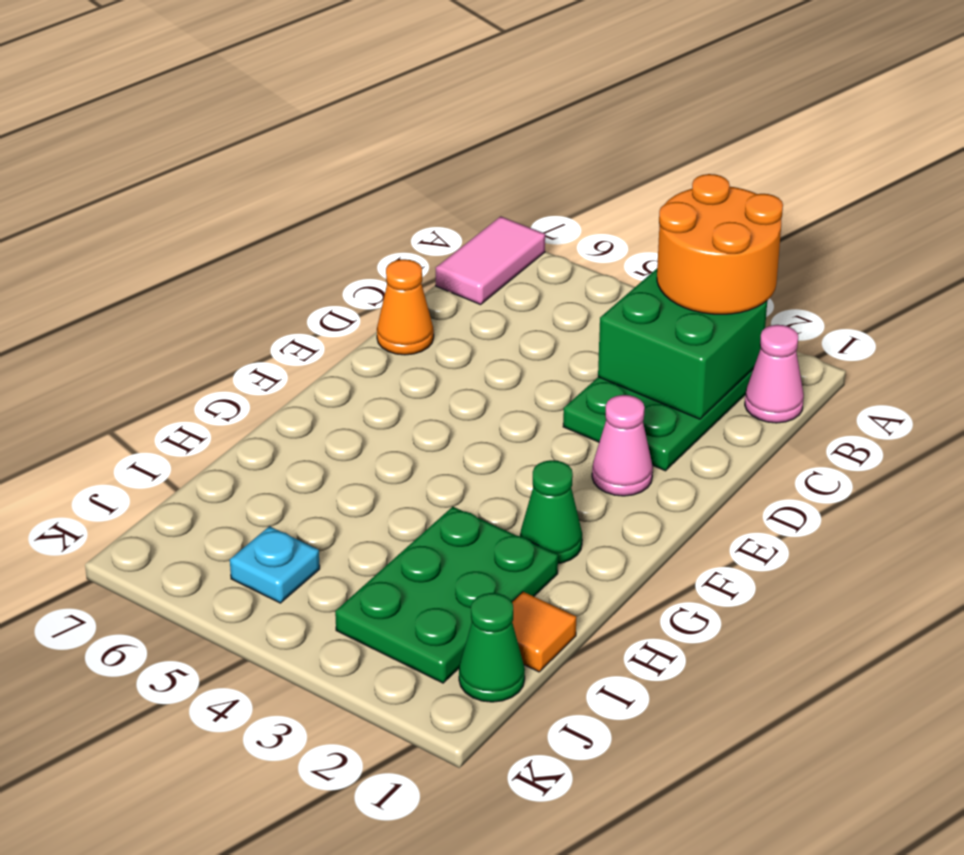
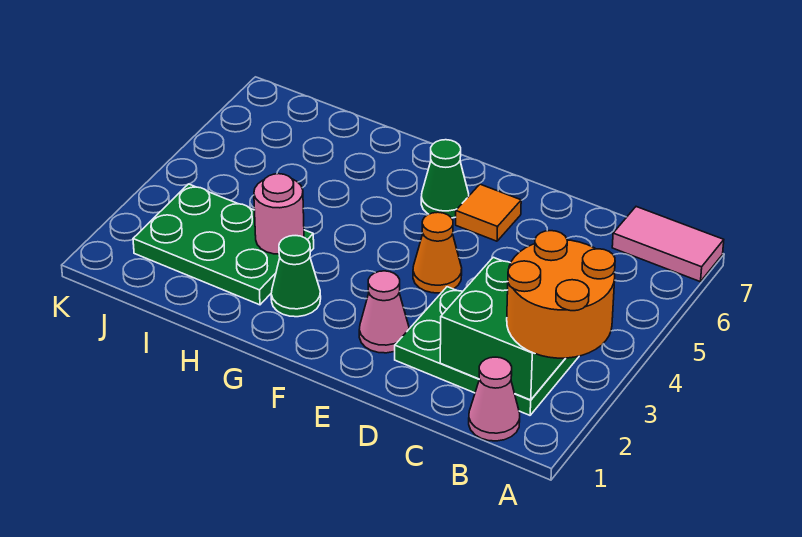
orange 1x1 cone [377,259,434,355] -> orange 1x1 cone moved to [413,212,462,293]
none -> pink 1x1 round brick [254,174,304,254]
orange 1x1 tile [512,592,576,672] -> orange 1x1 tile moved to [456,184,521,241]
green 1x1 cone [459,593,525,702] -> green 1x1 cone moved to [421,140,469,218]
cyan 1x1 plate [230,526,320,603] -> none

